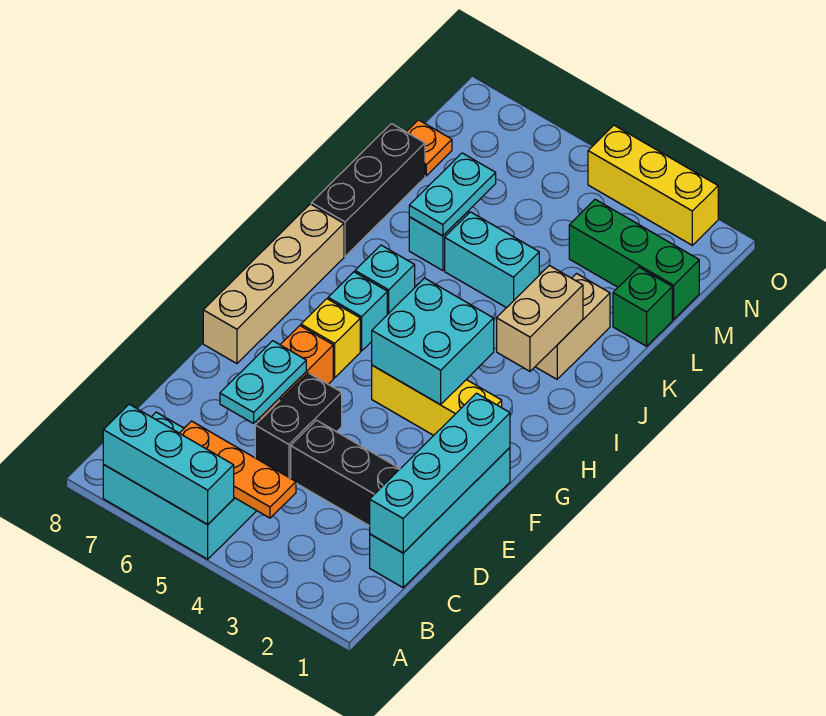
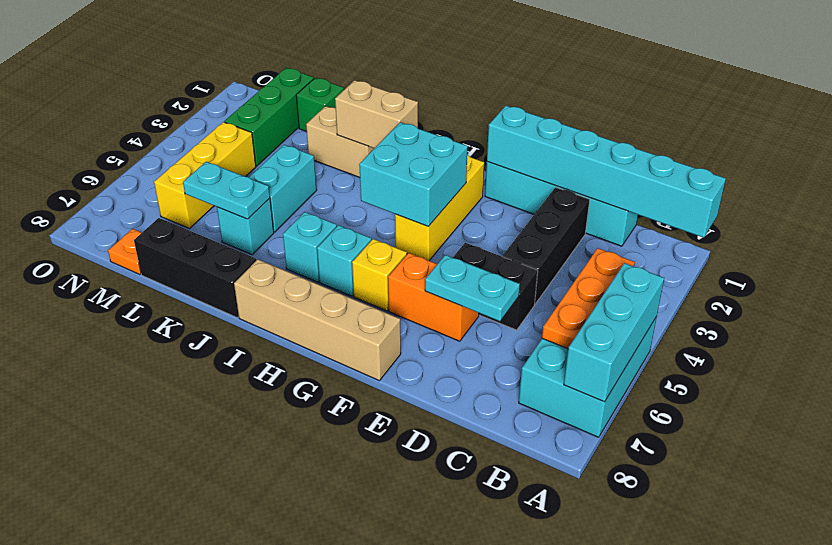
cyan 1x4 brick [370,393,510,553] -> cyan 1x6 brick [487,106,726,238]
yellow 1x3 brick [588,125,718,245] -> yellow 1x3 brick moved to [154,122,256,229]

